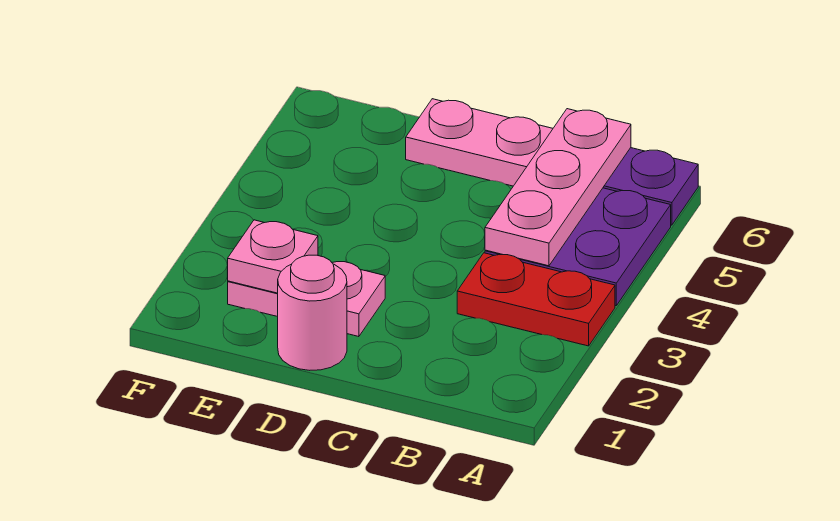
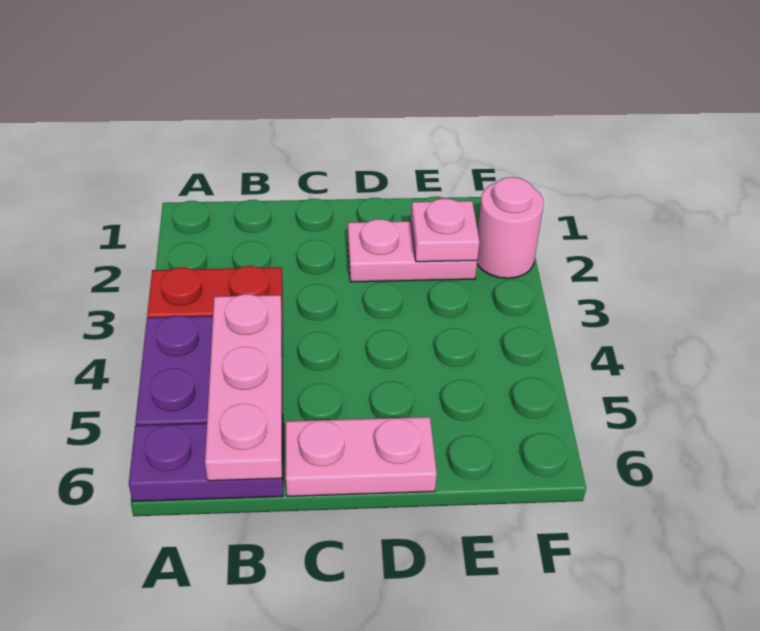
pink 1x1 round brick [278,255,347,370] -> pink 1x1 round brick moved to [477,177,543,278]

